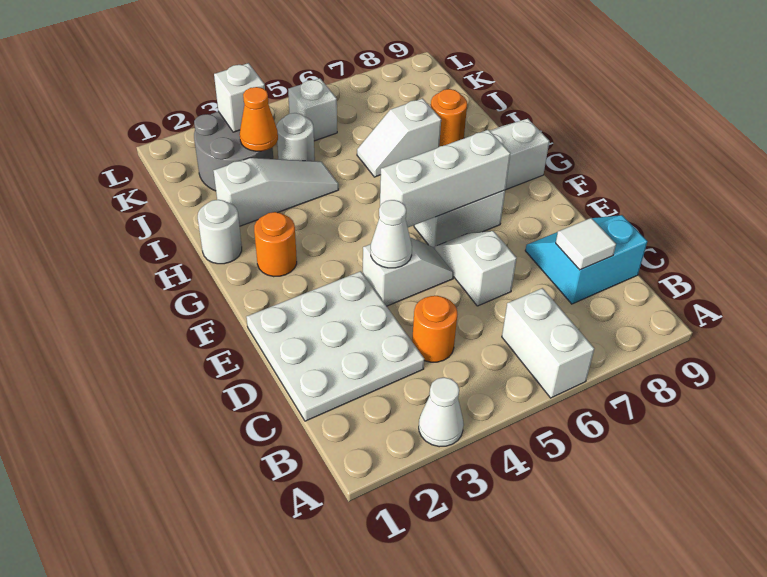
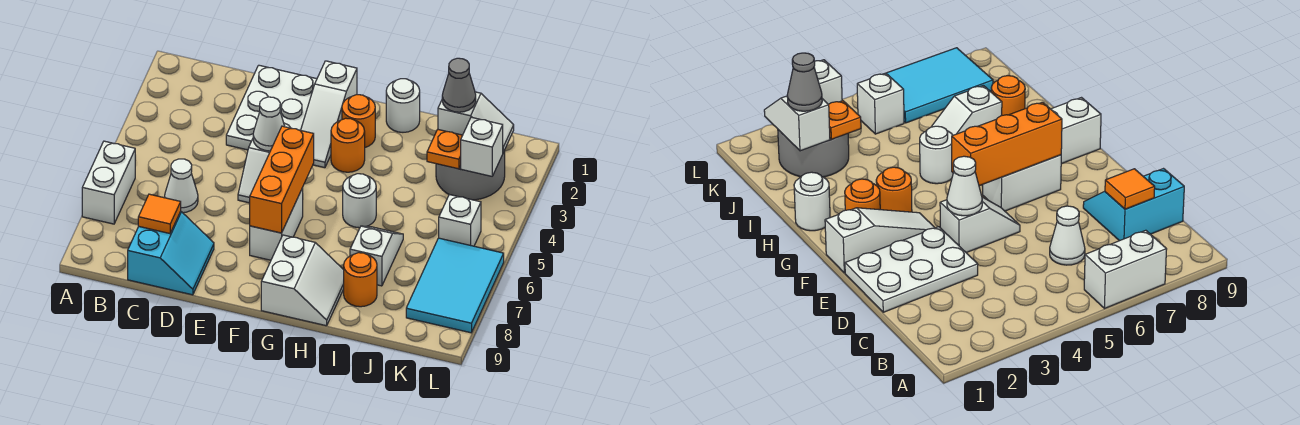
white 1x1 cone [419,377,464,447] -> white 1x1 cone moved to [165,159,198,213]
white 1x2 brick [502,288,594,398] -> white 1x2 brick turned to [82,141,135,224]
white 3x3 plate [246,271,424,421] -> white 2x3 plate [226,65,317,150]
orange 1x1 round brick [412,295,457,362] -> orange 1x1 round brick moved to [331,118,365,172]
white 1x1 tile [556,218,616,270] -> orange 1x1 tile [138,194,181,234]
white 1x2 slope [435,231,517,306] -> white 1x2 slope moved to [438,92,514,152]
white 1x3 brick [380,130,510,227] -> orange 1x3 brick [250,126,314,233]
white 1x3 slope [214,158,339,226] -> white 1x3 slope moved to [301,61,357,168]
none -> grey 1x1 cone [442,58,476,112]
orange 1x1 cone [240,87,278,151] -> orange 1x1 plate [427,130,463,169]
white 1x1 round brick [276,113,315,161] -> white 1x1 round brick moved to [343,174,376,228]
none -> cyan 2x3 tile [406,238,504,333]

